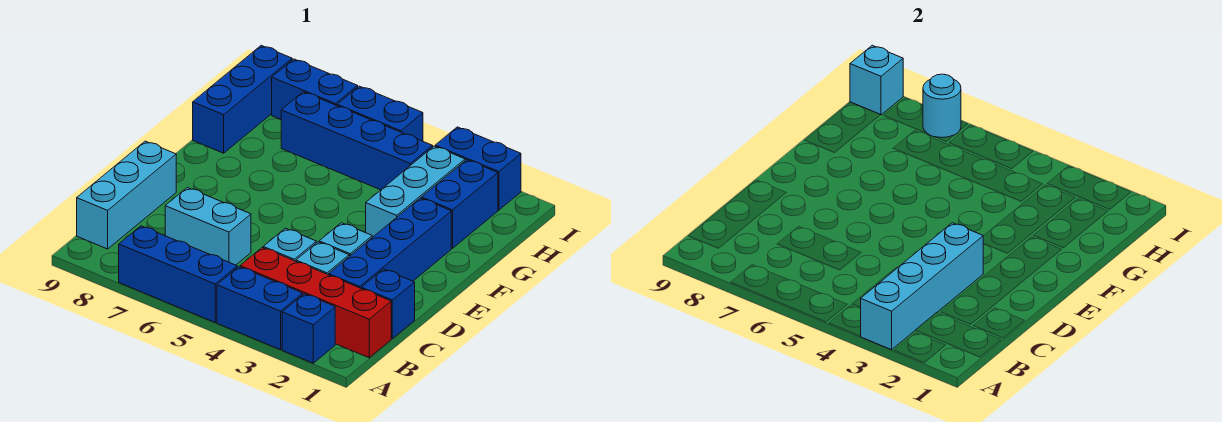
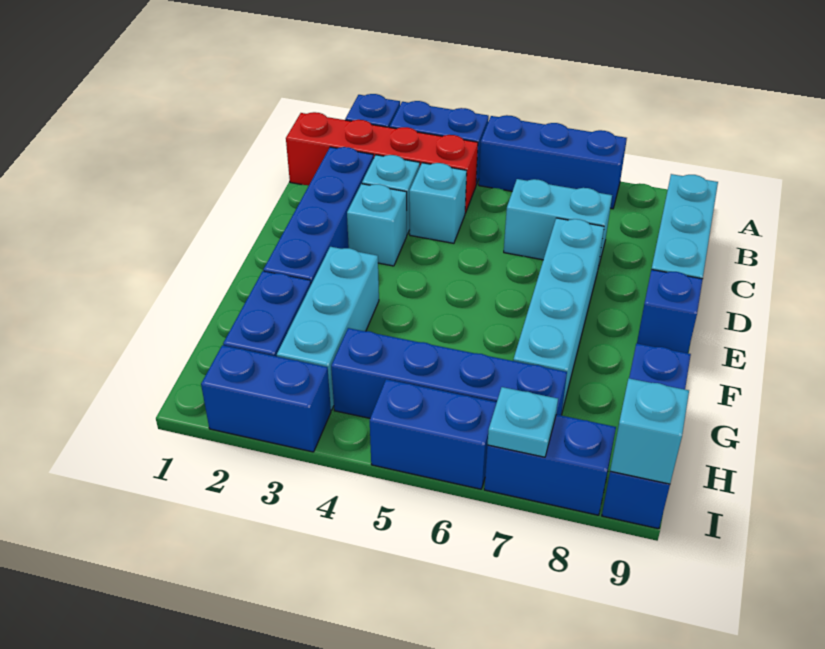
cyan 1x4 brick [860,223,984,350] -> cyan 1x4 brick moved to [513,218,604,415]
blue 1x1 brick [361,269,415,338] -> blue 1x1 brick moved to [637,270,703,353]
cyan 1x1 round brick [923,74,961,138] -> cyan 1x1 plate [487,387,558,457]

